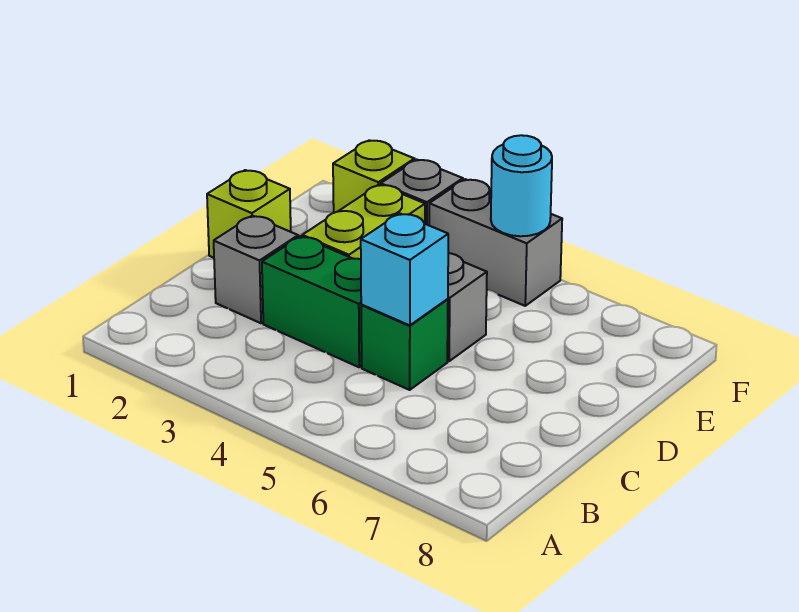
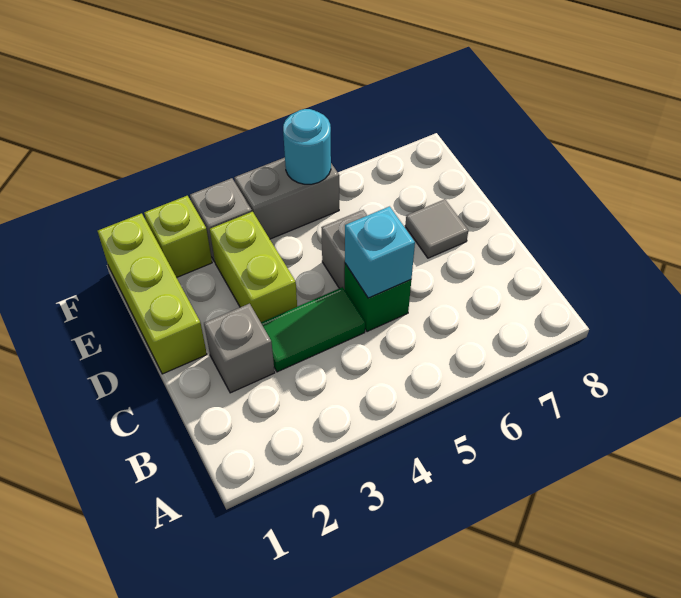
green 1x2 brick [262,236,362,367] -> green 1x2 tile [261,287,365,372]
lime 1x1 brick [207,170,291,258] -> lime 1x3 brick [98,213,207,374]
none -> grey 1x1 tile [405,199,468,258]

